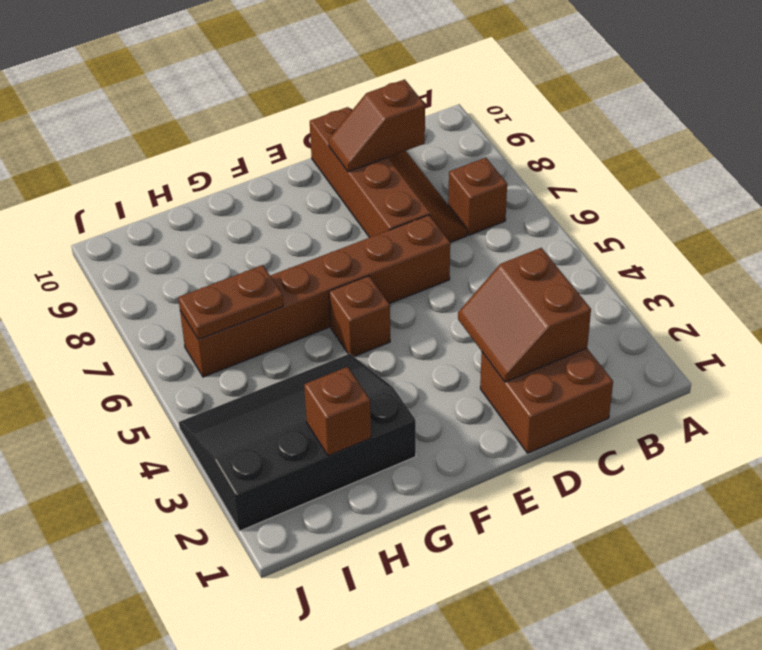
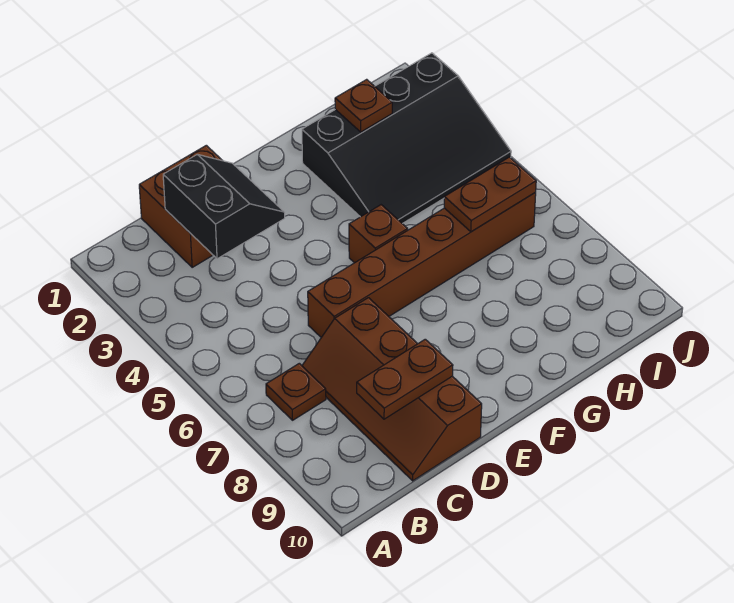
brown 1x1 brick [448,158,507,235] -> brown 1x1 plate [266,363,326,420]
brown 2x2 slope [458,248,591,382] -> black 2x2 slope [163,154,285,259]
brown 1x2 slope [329,79,425,172] -> brown 1x2 plate [357,339,453,419]
brown 1x1 brick [304,367,371,456] -> brown 1x1 plate [335,79,392,132]

